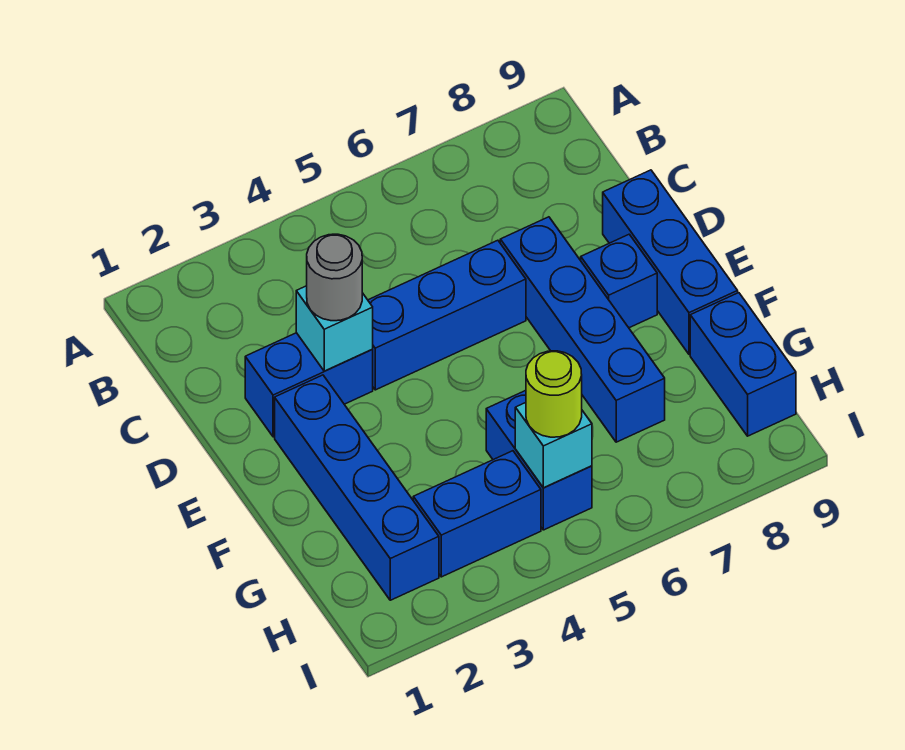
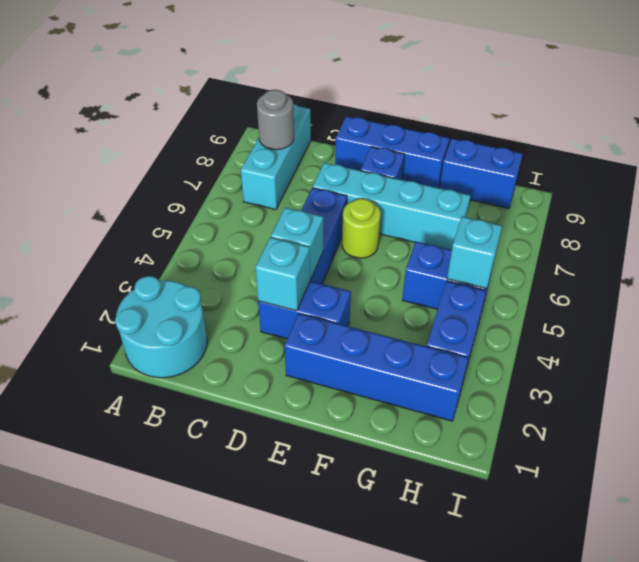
none -> cyan 2x2 round brick [115,276,207,378]
none -> cyan 1x3 brick [241,104,311,210]
blue 1x2 brick [245,333,373,437] -> blue 1x2 brick turned to [258,281,351,339]
grey 1x1 round brick [307,234,362,321] -> grey 1x1 round brick moved to [257,90,294,150]
none -> cyan 1x1 brick [271,208,323,279]
blue 1x4 brick [500,217,665,442] -> cyan 1x4 brick [313,163,471,250]
lime 1x1 round brick [526,351,582,437] -> lime 1x1 round brick moved to [342,199,381,258]

